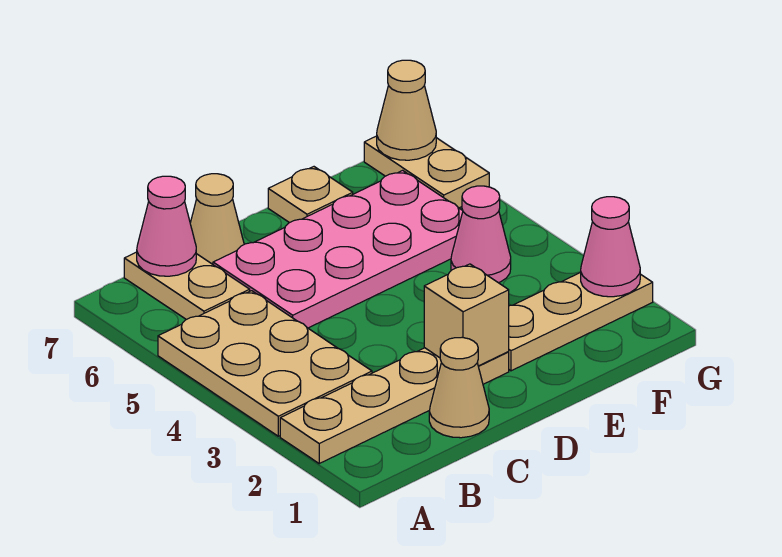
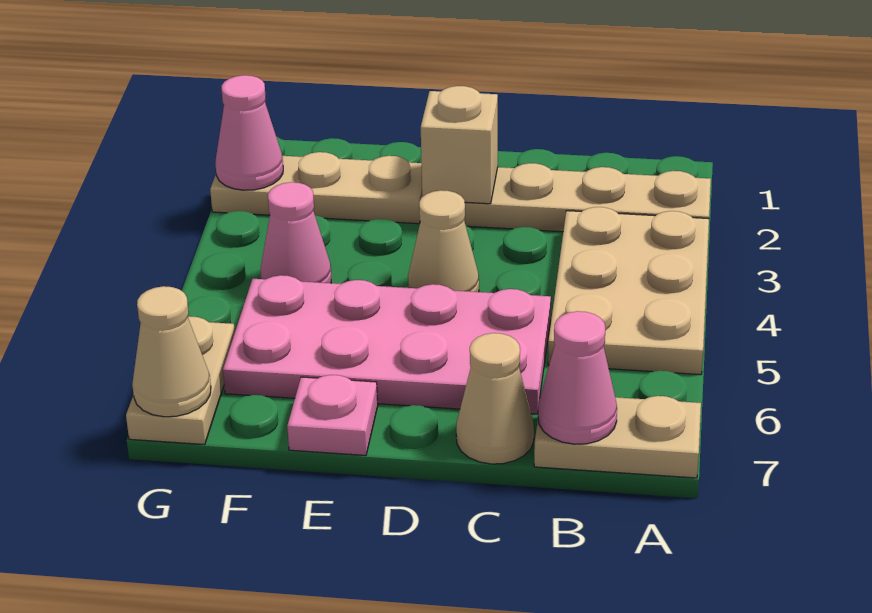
tan 1x2 plate [124,252,250,320] -> tan 1x2 plate turned to [534,396,701,478]
tan 1x1 cone [429,337,489,438] -> tan 1x1 cone moved to [408,190,479,292]
tan 1x1 plate [268,167,353,223] -> pink 1x1 plate [287,375,378,455]

